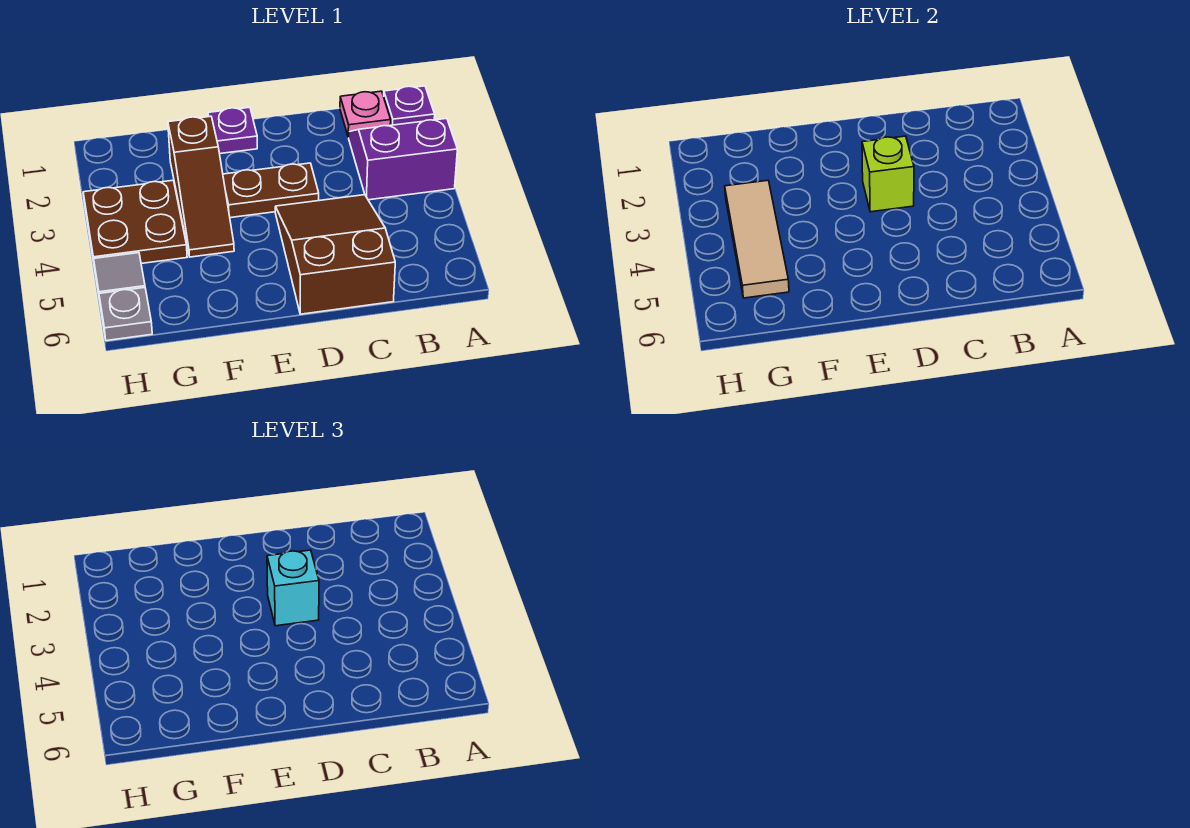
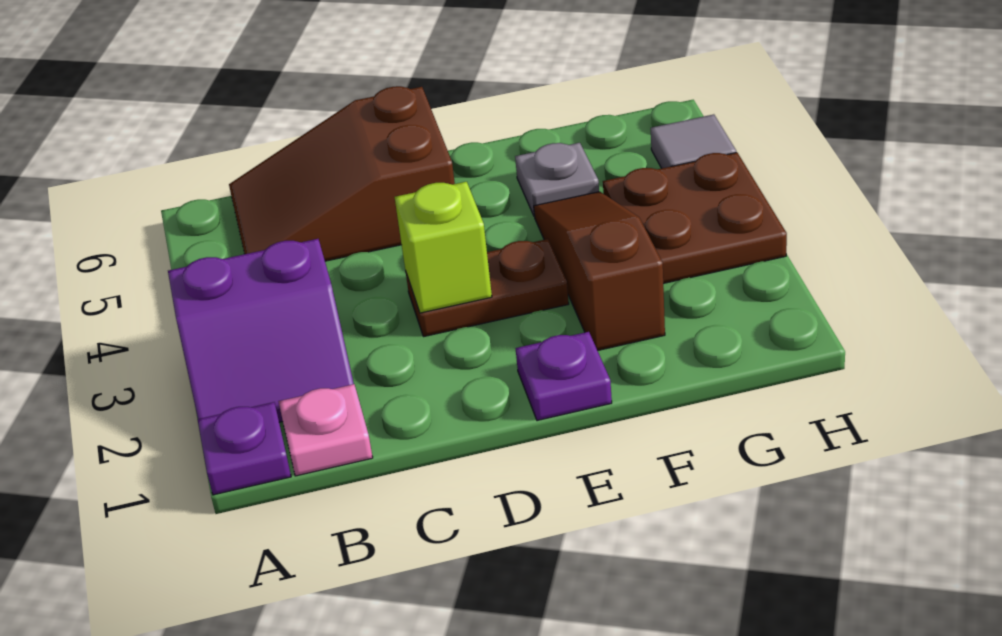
brown 2x3 slope [275,195,395,314] -> brown 2x3 slope turned to [229,86,455,261]
cyan 1x1 brick [267,550,319,626] -> none
tan 1x3 tile [725,180,789,298] -> none
grey 1x1 plate [99,288,152,341] -> grey 1x1 plate moved to [515,143,599,216]

